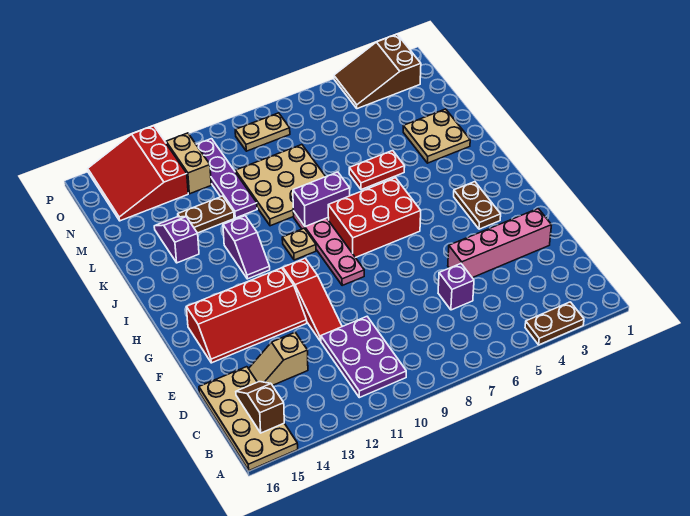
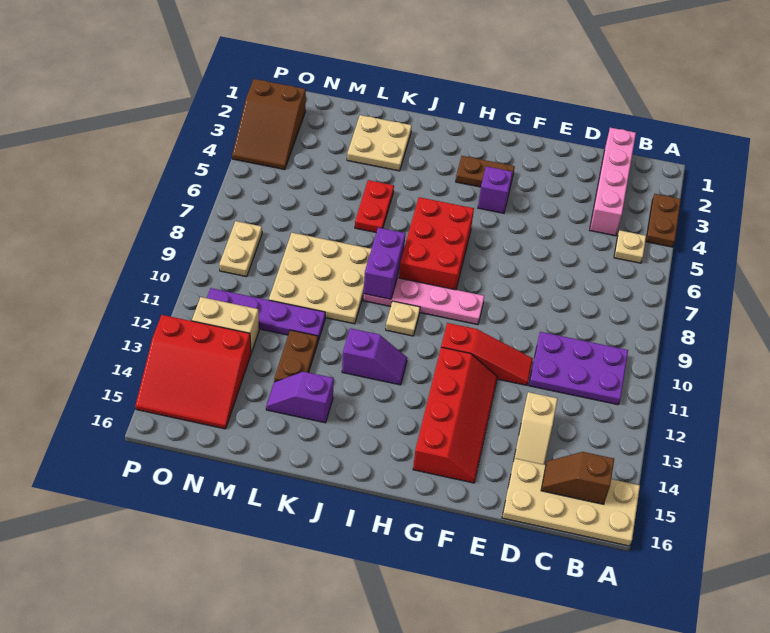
none -> tan 1x1 plate [614,230,646,263]
purple 1x1 brick [438,264,474,310] -> purple 1x1 brick moved to [478,166,512,213]
pink 1x4 brick [448,209,551,278] -> pink 1x4 brick moved to [590,128,636,236]

